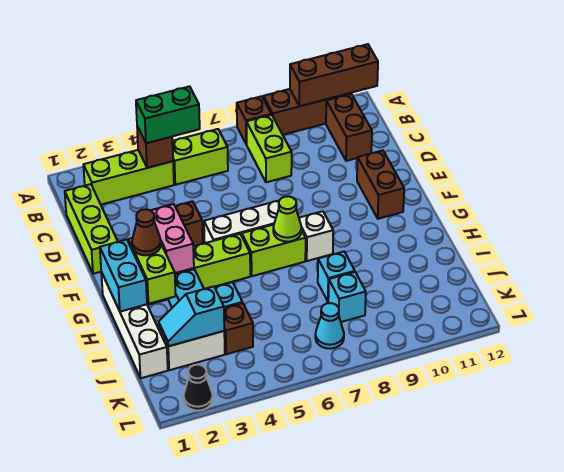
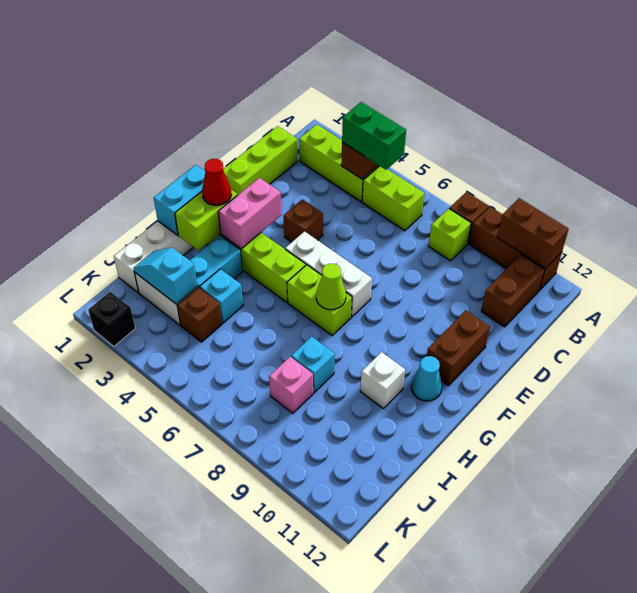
brown 1x3 brick [290,44,378,106] -> brown 1x2 brick [497,198,569,268]
lime 1x2 brick [246,115,292,182] -> lime 1x1 brick [429,209,471,261]
brown 1x1 cone [132,209,161,255] -> red 1x1 cone [202,159,231,205]
white 1x1 brick [299,211,333,261] -> white 1x1 brick moved to [360,352,405,409]
cyan 1x1 brick [328,272,366,322] -> pink 1x1 brick [269,357,313,413]
cyan 1x1 cone [315,303,344,349] -> cyan 1x1 cone moved to [411,356,442,401]
black 1x1 cone [184,365,213,411] -> black 1x1 brick [88,292,135,346]

